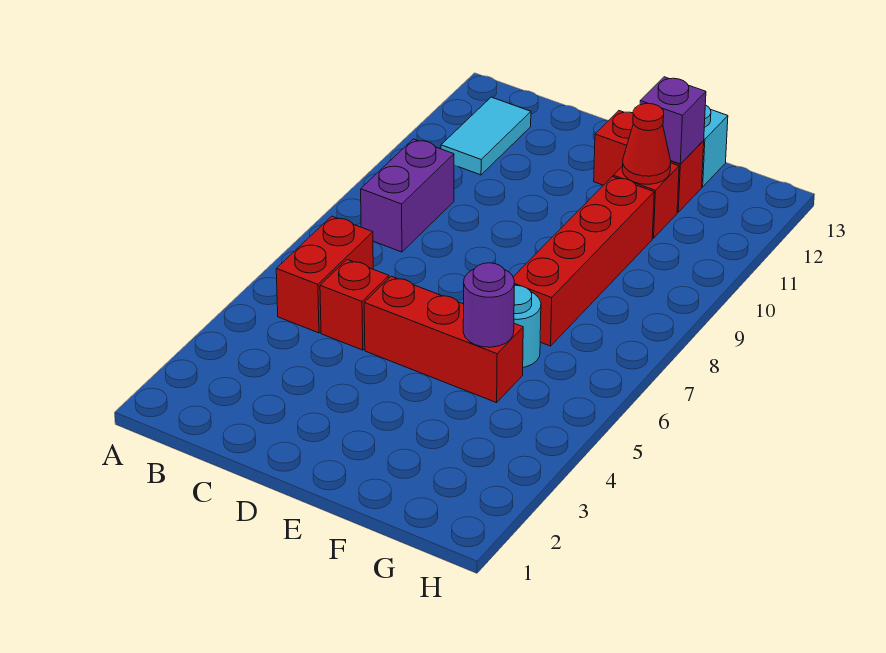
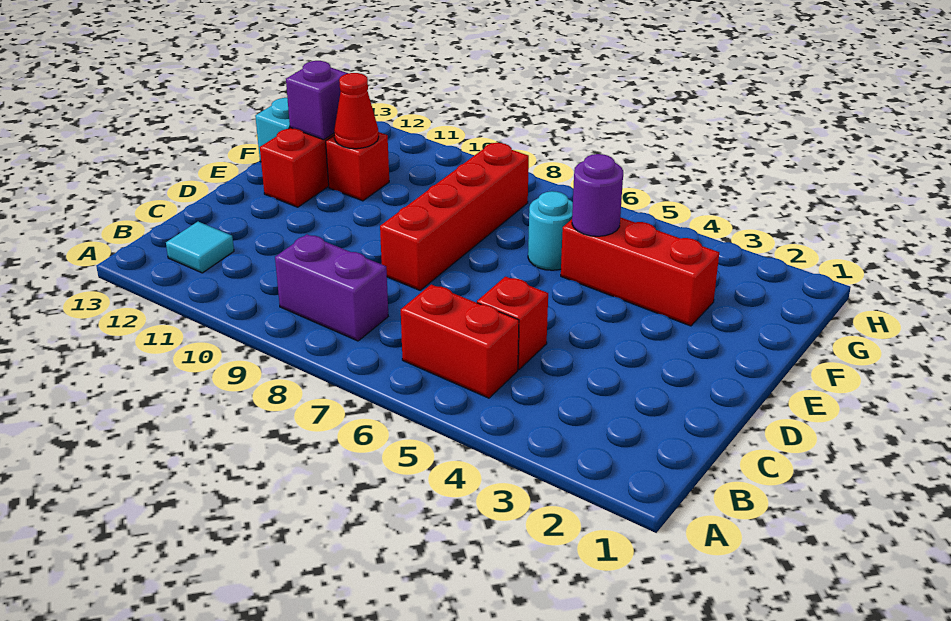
cyan 1x2 tile [441,97,531,175] -> cyan 1x1 tile [166,222,234,273]
red 1x3 brick [364,276,523,403] -> red 1x3 brick turned to [561,217,719,326]
red 1x4 brick [513,177,654,346] -> red 1x4 brick turned to [380,143,529,290]

